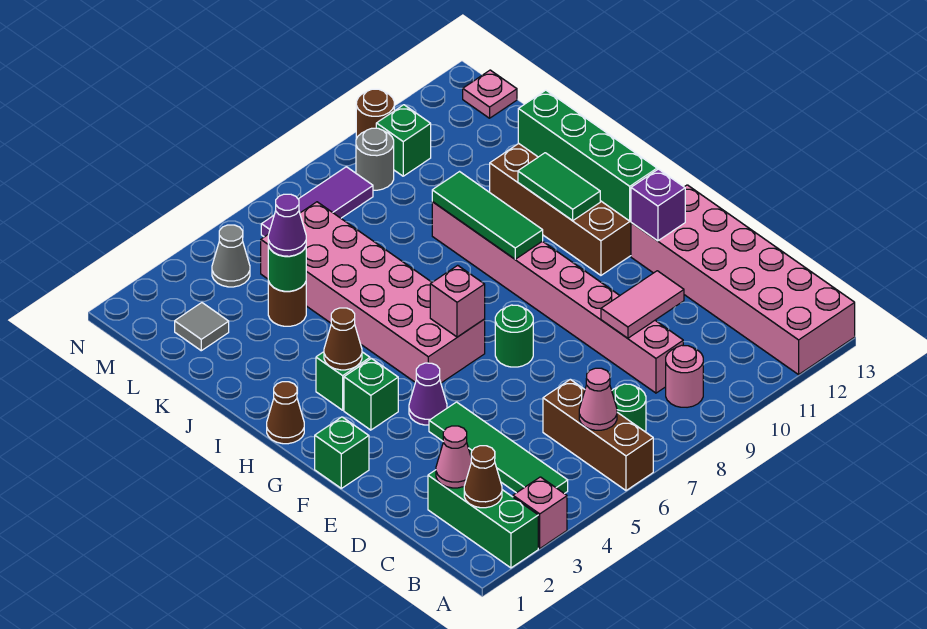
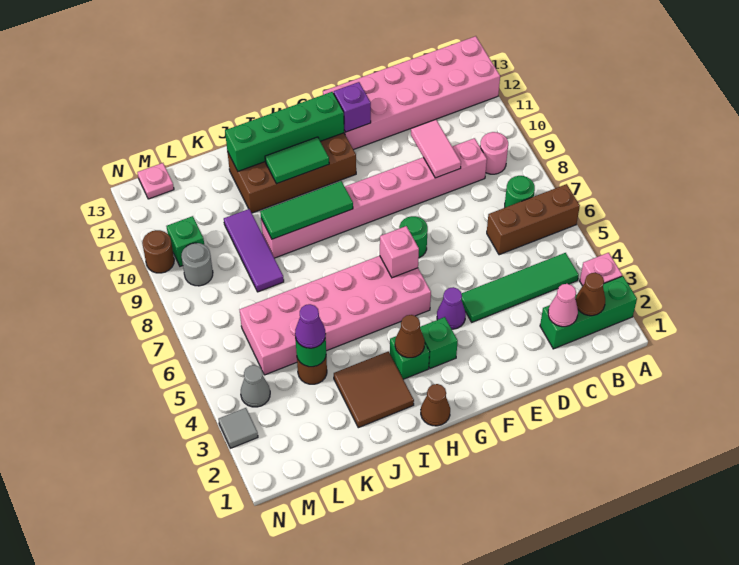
pink 1x1 cone [579,368,617,430] -> none
green 1x1 brick [315,417,369,488] -> none
none -> brown 2x2 tile [334,352,414,428]
grey 1x1 tile [175,303,229,351] -> grey 1x1 tile moved to [219,408,258,448]
purple 1x3 tile [261,167,373,237] -> purple 1x3 tile moved to [224,209,284,292]

